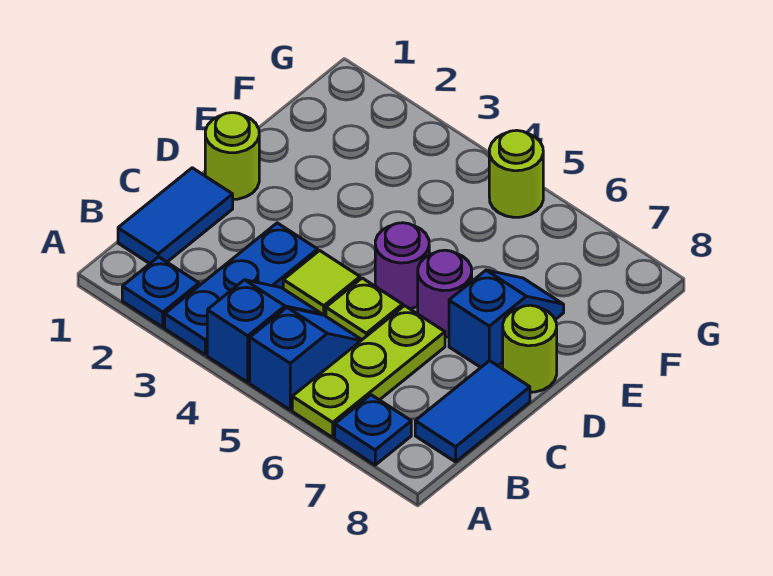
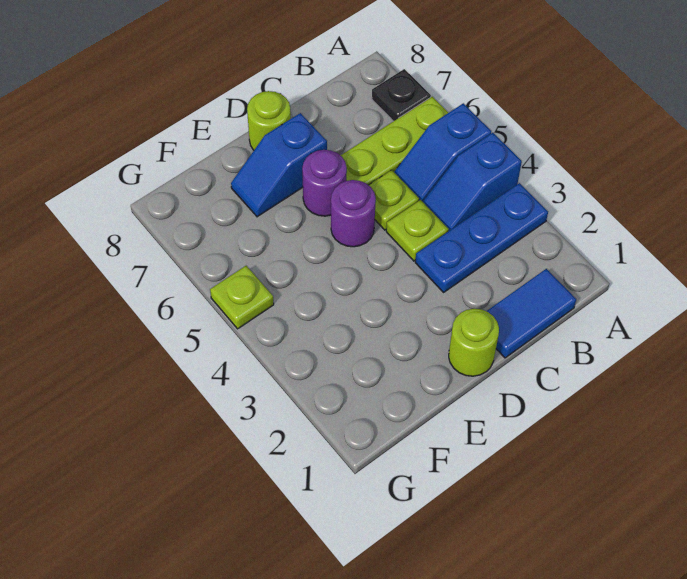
blue 1x1 plate [122,257,199,327] -> none
blue 1x1 plate [335,395,411,465] -> black 1x1 plate [372,69,431,121]
blue 1x2 tile [415,361,530,462] -> none
lime 1x1 tile [283,251,360,316] -> lime 1x1 plate [386,200,449,261]
lime 1x1 round brick [489,130,543,217] -> lime 1x1 plate [210,266,274,329]

